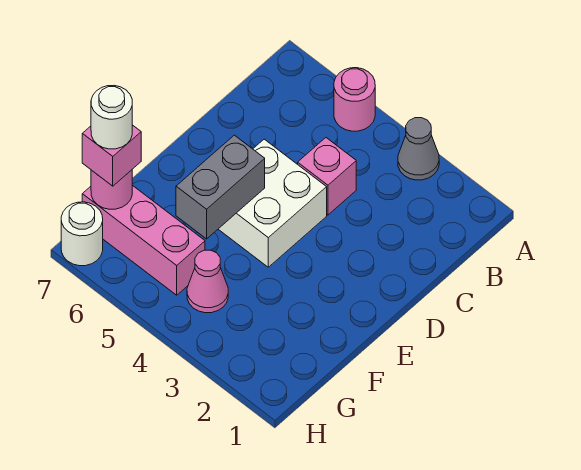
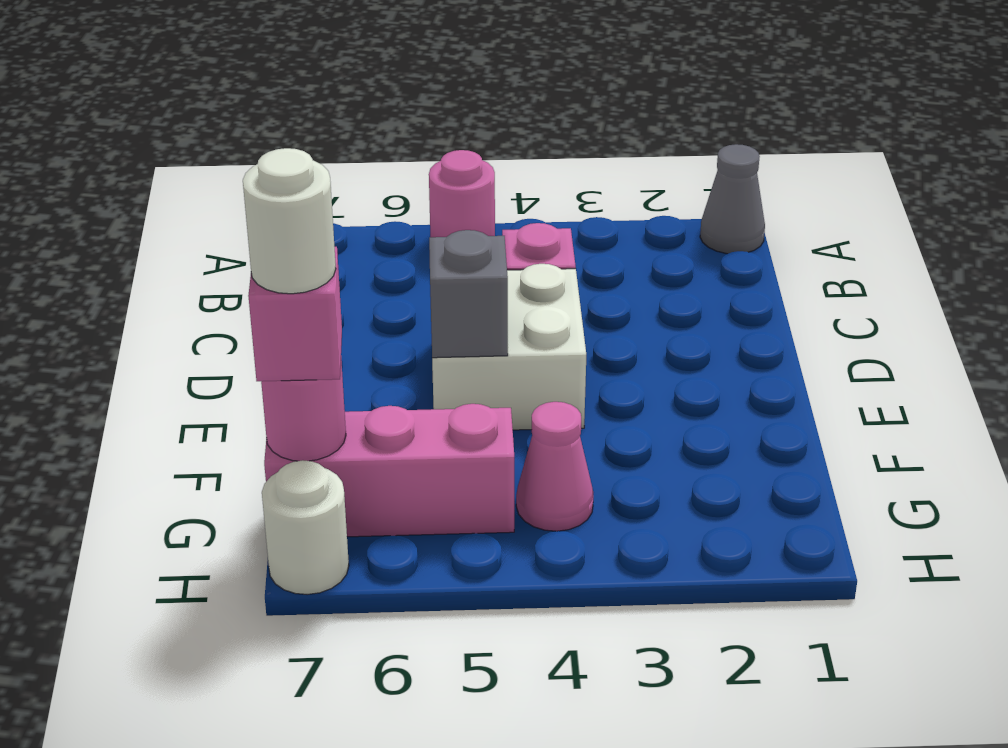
grey 1x1 cone [398,118,439,180] -> grey 1x1 cone moved to [700,144,765,254]
grey 1x2 brick [176,135,265,239] -> grey 1x1 brick [429,230,508,358]

